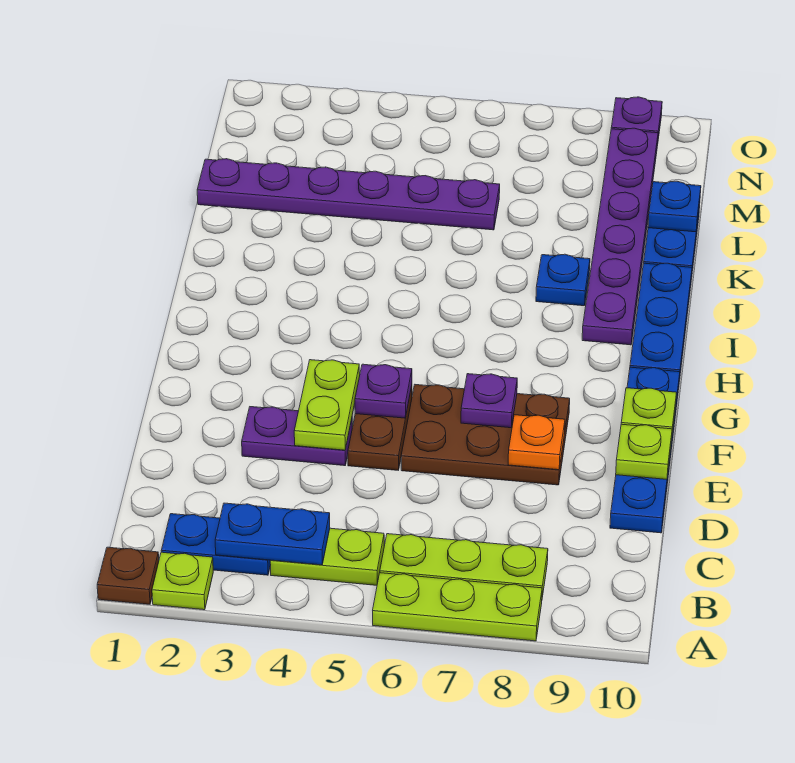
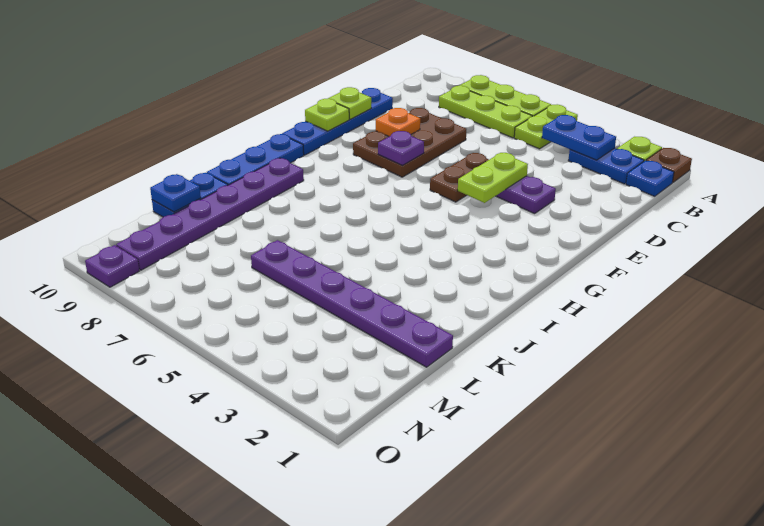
lime 1x2 plate [270,528,384,585] -> lime 1x2 plate turned to [514,104,578,149]
brown 2x3 plate [401,385,570,485] -> brown 2x3 plate turned to [353,108,466,177]
purple 1x1 plate [355,364,412,418] -> none
blue 1x1 plate [536,254,590,306] -> blue 1x1 plate moved to [626,161,674,196]

